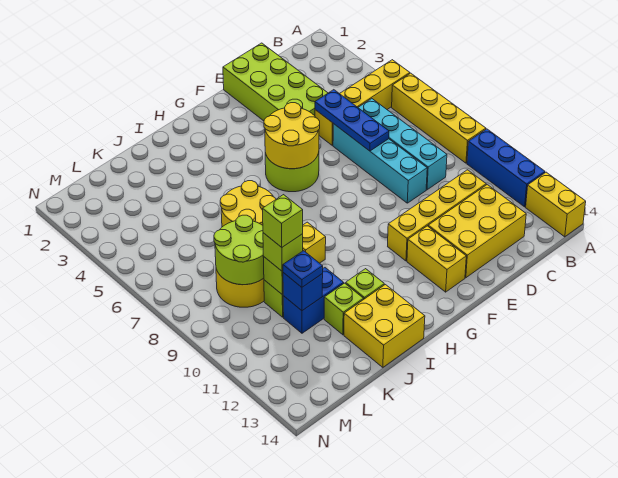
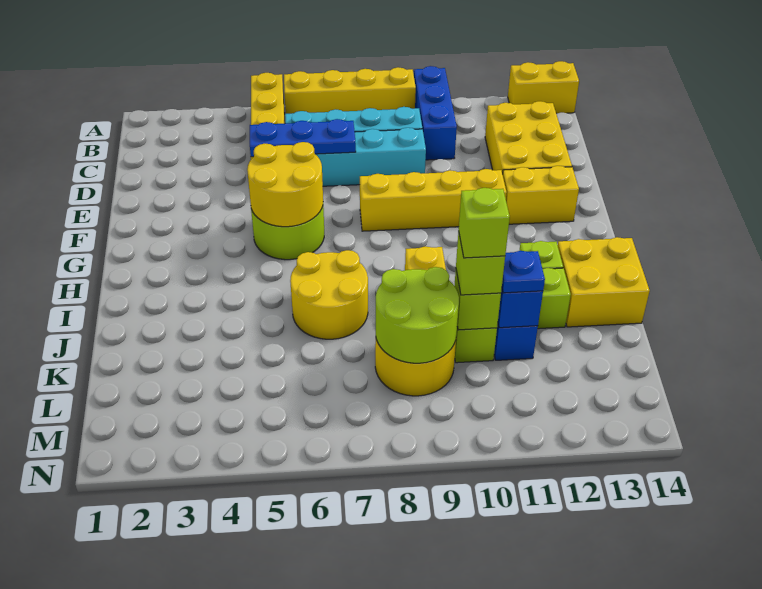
blue 1x3 brick [467,129,545,207] -> blue 1x3 brick turned to [414,66,457,160]
yellow 1x4 brick [388,170,486,261] -> yellow 1x4 brick turned to [360,169,507,231]
lime 2x4 brick [223,43,328,121] -> none

